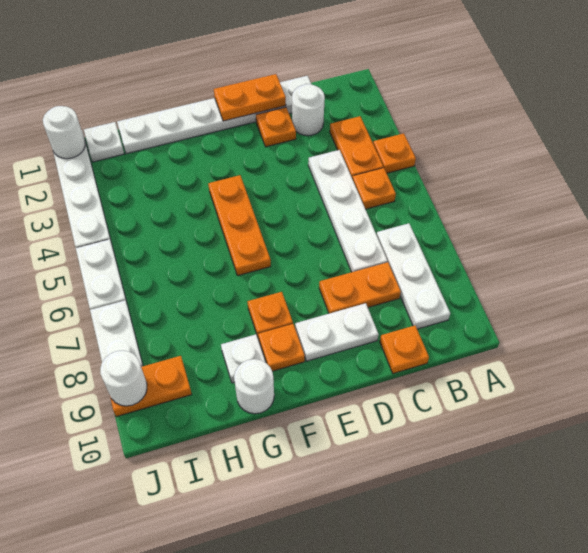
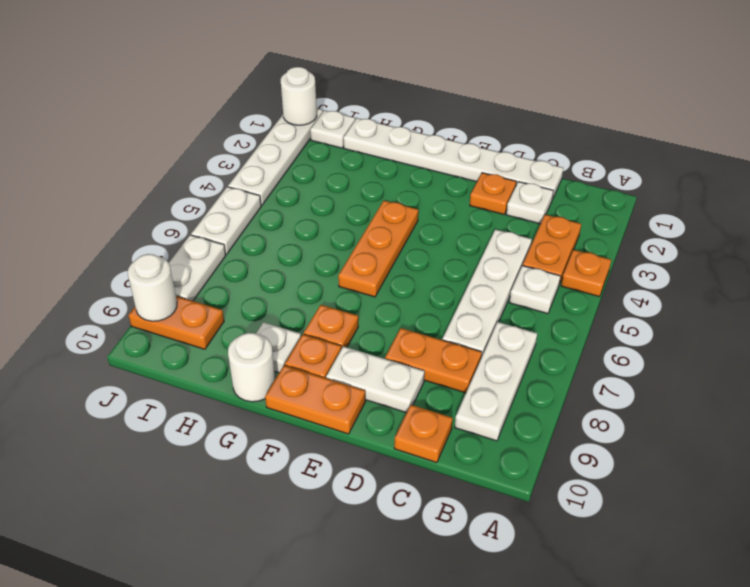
orange 1x1 plate [353,168,396,209] -> white 1x1 plate [509,266,560,314]
white 1x1 round brick [292,84,325,136] -> white 1x1 plate [506,182,553,224]
orange 1x2 plate [214,74,286,121] -> orange 1x2 plate moved to [265,365,366,434]

